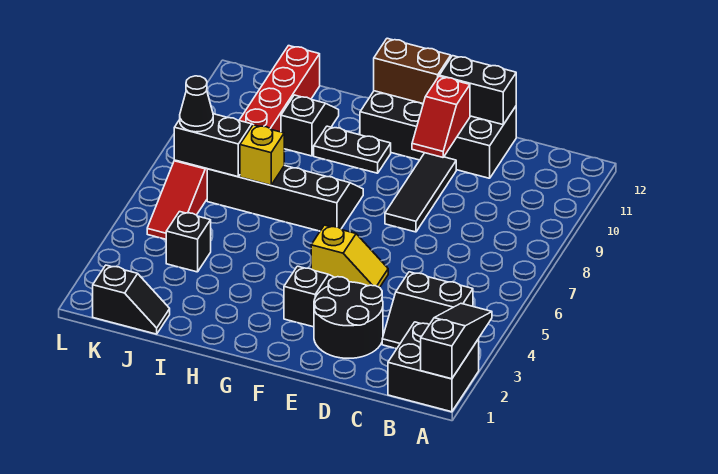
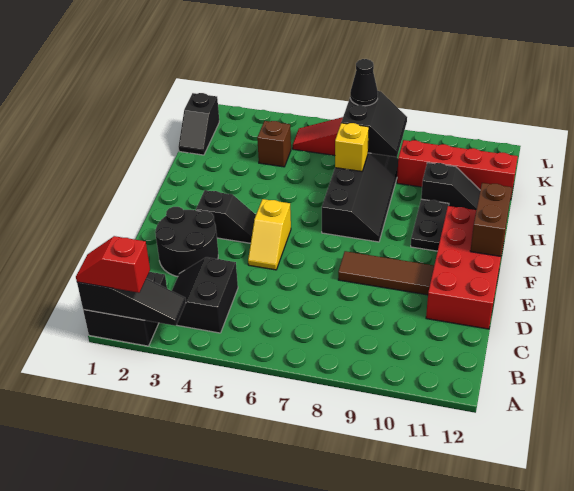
black 2x4 brick [360,91,516,178] -> red 2x4 brick [426,206,507,329]
black 1x2 brick [439,56,516,125] -> none
black 1x3 tile [385,153,456,232] -> brown 1x3 tile [338,251,434,295]
red 1x2 slope [412,76,470,157] -> red 1x2 slope moved to [76,236,150,293]
black 1x1 brick [166,212,211,272] -> brown 1x1 brick [257,121,291,167]

